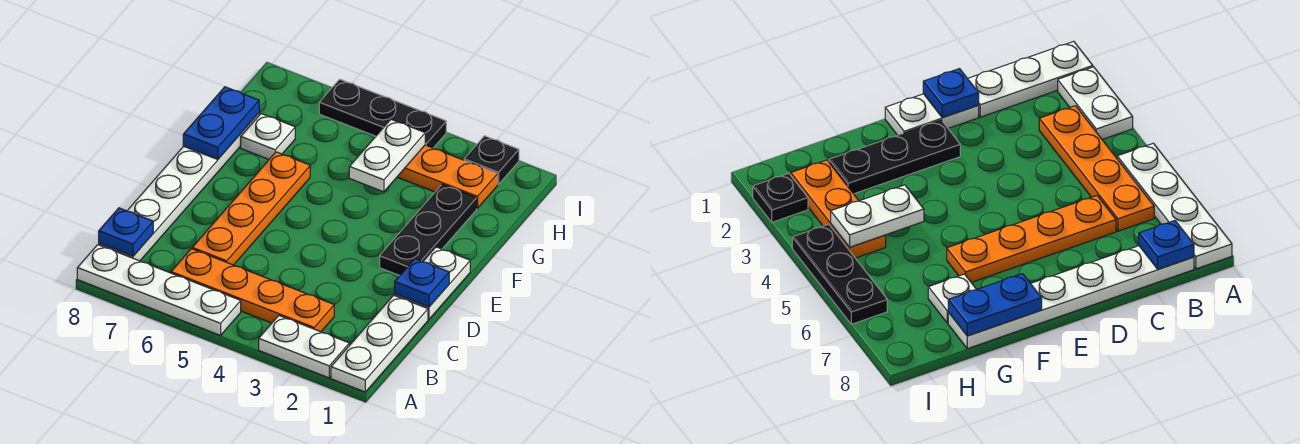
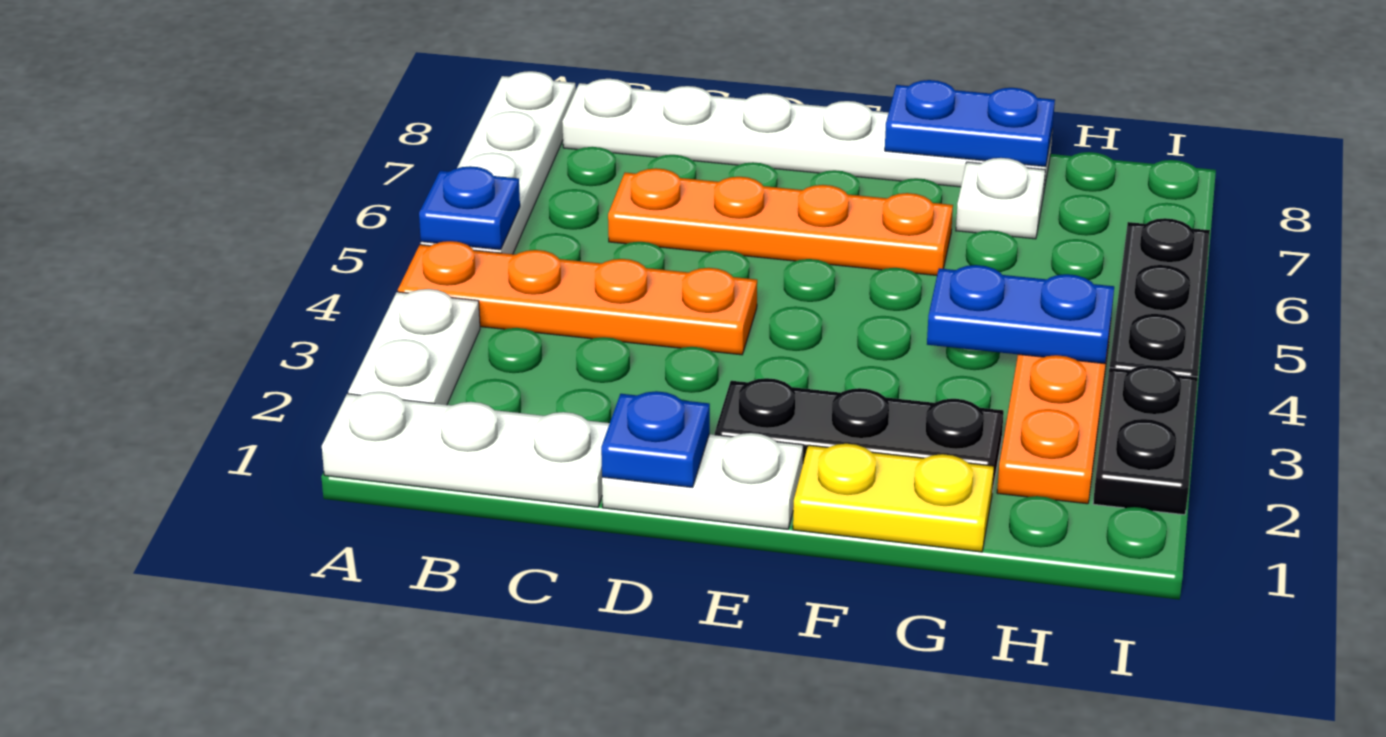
orange 1x4 plate [171,249,334,332] -> orange 1x4 plate turned to [398,241,757,355]
blue 1x1 plate [99,208,153,256] -> blue 1x1 plate moved to [419,166,520,250]
none -> yellow 1x2 plate [793,444,994,552]
white 1x2 plate [349,119,425,192] -> blue 1x2 plate [927,265,1114,364]
black 1x1 plate [464,136,519,184] -> black 1x2 plate [1093,365,1198,515]

